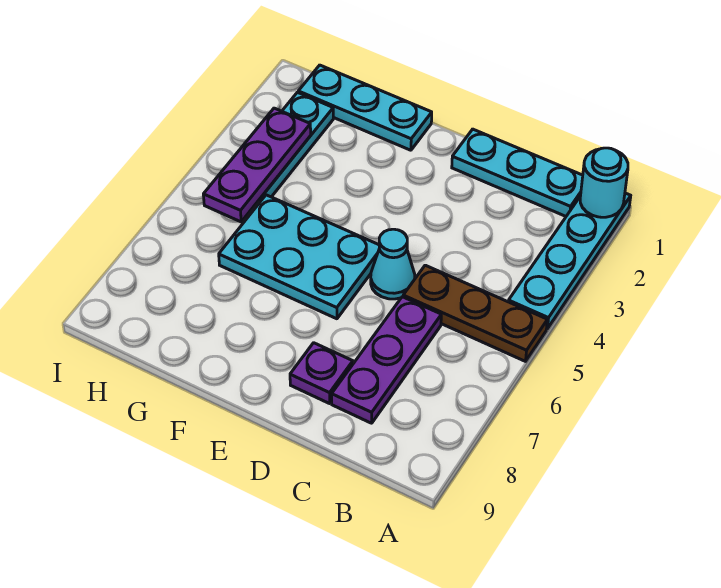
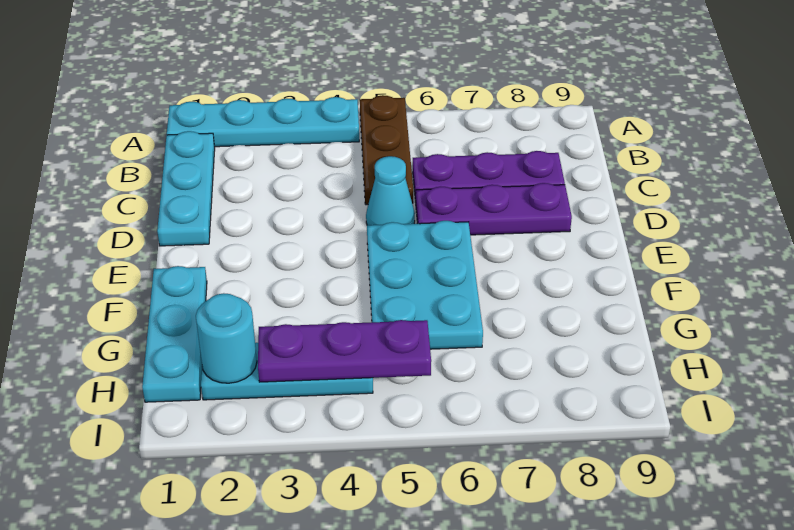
cyan 1x1 round brick [580,148,628,217] -> cyan 1x1 round brick moved to [196,293,257,383]
purple 1x1 plate [290,343,353,404] -> purple 1x3 plate [416,183,572,235]

